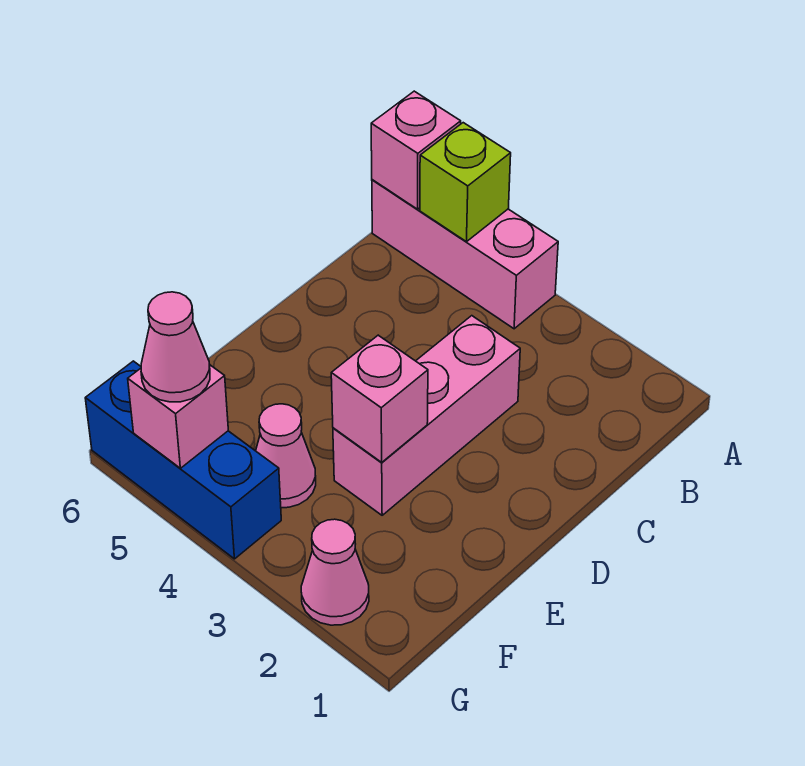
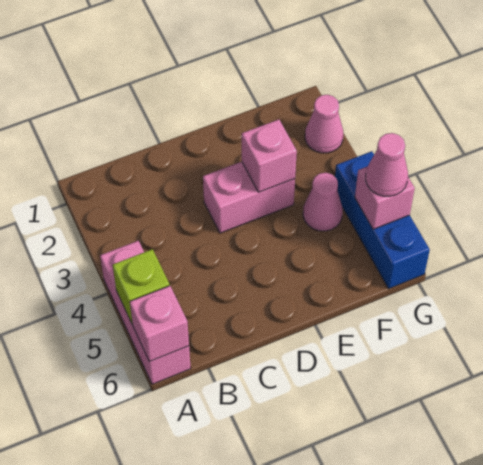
pink 1x3 brick [333,316,520,515] -> pink 1x2 brick [203,162,295,233]

